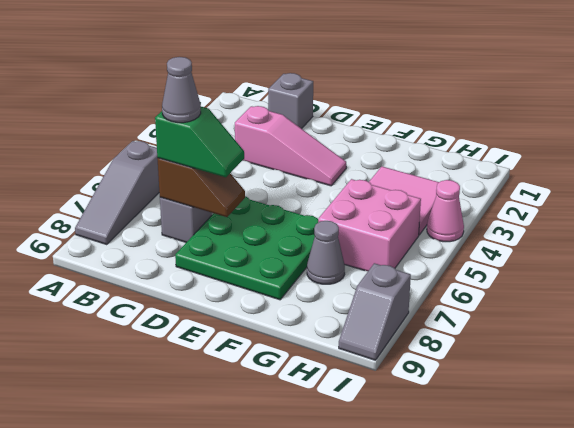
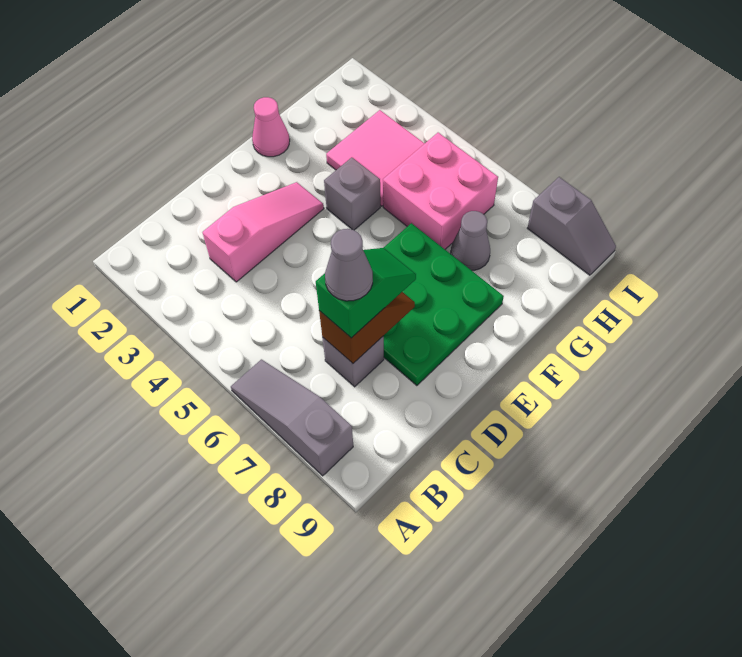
grey 1x3 slope [75,141,159,245] -> grey 1x3 slope turned to [231,359,353,476]
grey 1x1 brick [268,73,313,129] -> grey 1x1 brick moved to [324,157,380,230]
pink 1x1 cone [427,180,464,242] -> pink 1x1 cone moved to [252,97,290,157]

